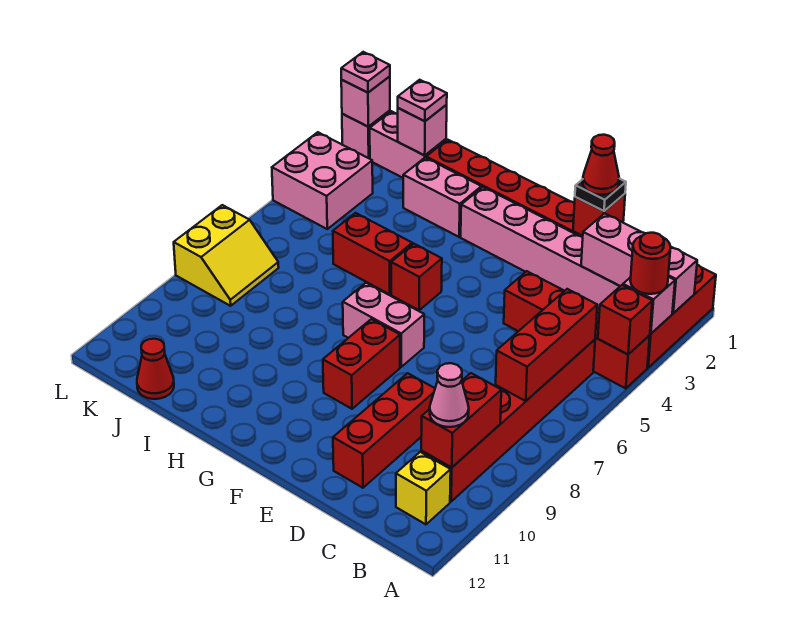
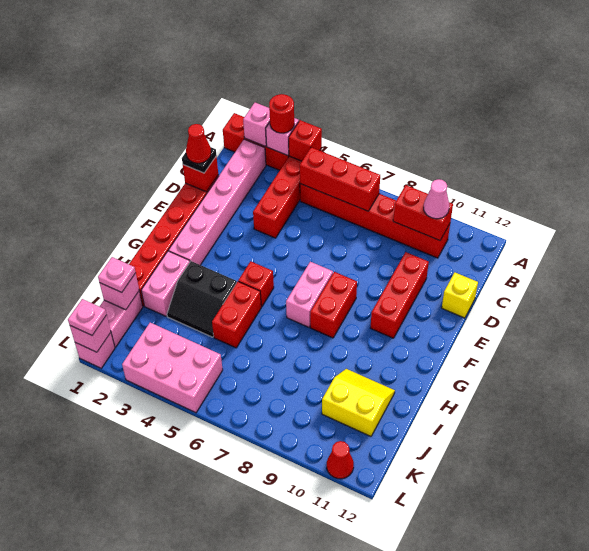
pink 1x3 brick [581,213,697,313] -> pink 1x1 brick [243,103,270,147]
yellow 1x1 brick [396,452,451,524] -> yellow 1x1 brick moved to [442,273,478,318]
red 1x3 brick [333,373,435,488] -> red 1x3 brick turned to [371,252,429,338]
red 1x2 brick [323,319,400,409] -> red 1x2 brick turned to [310,272,357,338]
none -> black 2x2 slope [167,261,237,337]
red 1x1 cone [137,339,174,399] -> red 1x1 cone moved to [327,441,354,479]
pink 2x2 brick [272,132,373,229] -> pink 2x3 brick [122,323,223,413]
yellow 2x2 slope [174,205,279,306] -> yellow 2x2 slope moved to [322,369,395,436]

